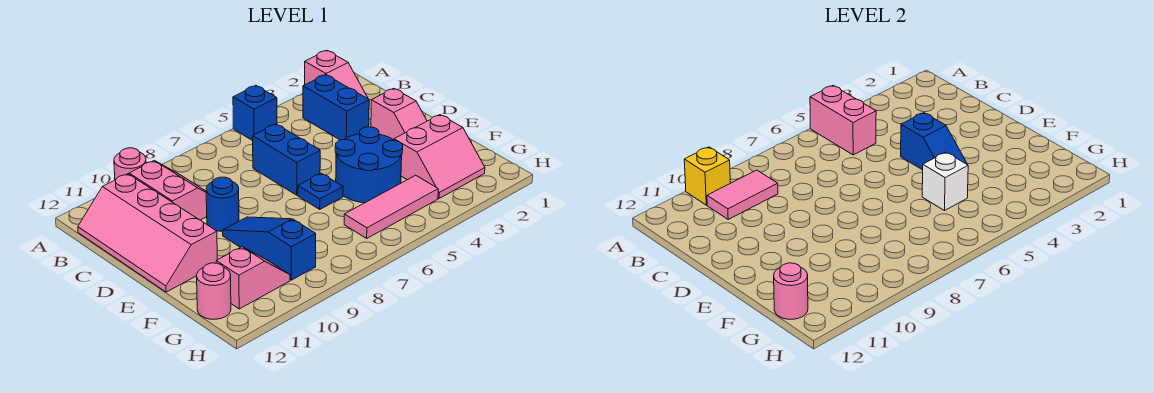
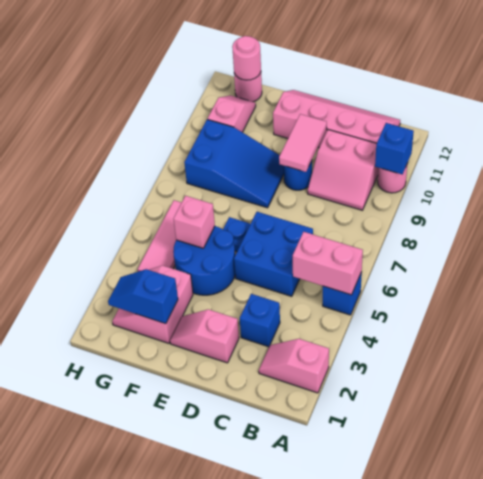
yellow 1x1 brick [684,147,730,205] -> blue 1x1 brick [375,123,414,174]
blue 1x2 brick [303,75,369,140] -> blue 1x1 brick [240,294,280,347]
pink 1x2 tile [707,170,778,219] -> pink 1x2 tile moved to [279,114,327,172]
blue 1x2 brick [253,124,320,195] -> blue 2x2 brick [234,212,313,296]
blue 1x2 slope [901,113,968,170] -> blue 1x2 slope moved to [108,269,178,324]
blue 1x3 slope [223,217,316,280] -> blue 2x3 slope [184,119,284,208]
white 1x1 brick [922,152,968,211] -> pink 1x1 brick [174,196,215,248]
pink 1x2 slope [216,247,290,309] -> pink 1x2 slope turned to [208,95,256,132]

